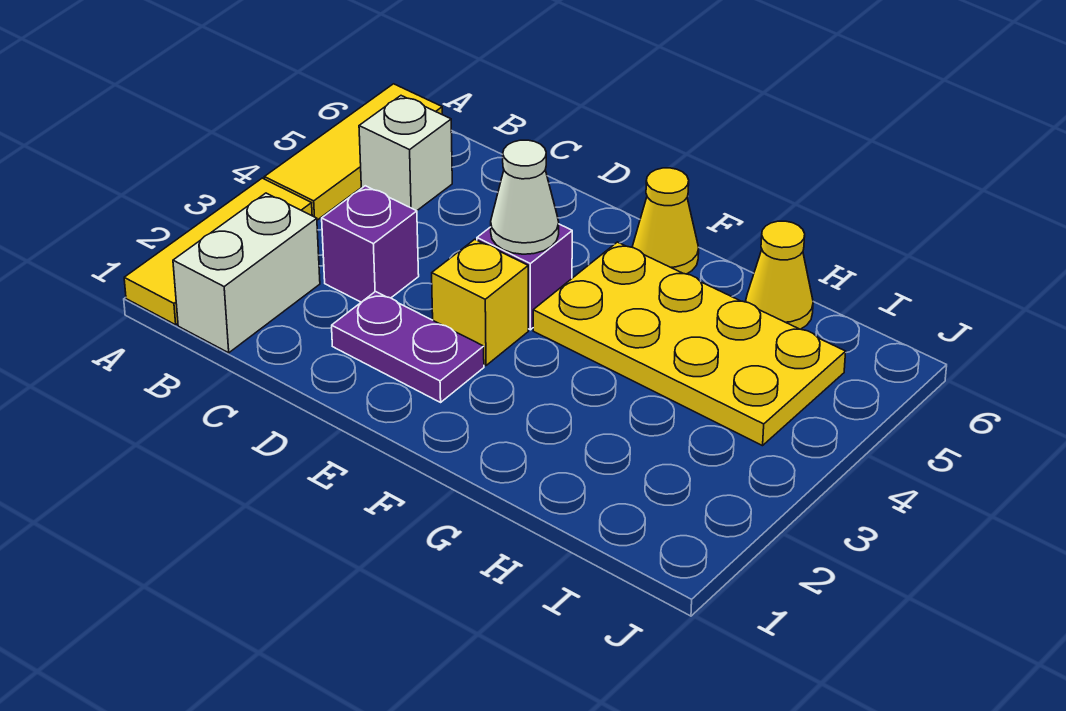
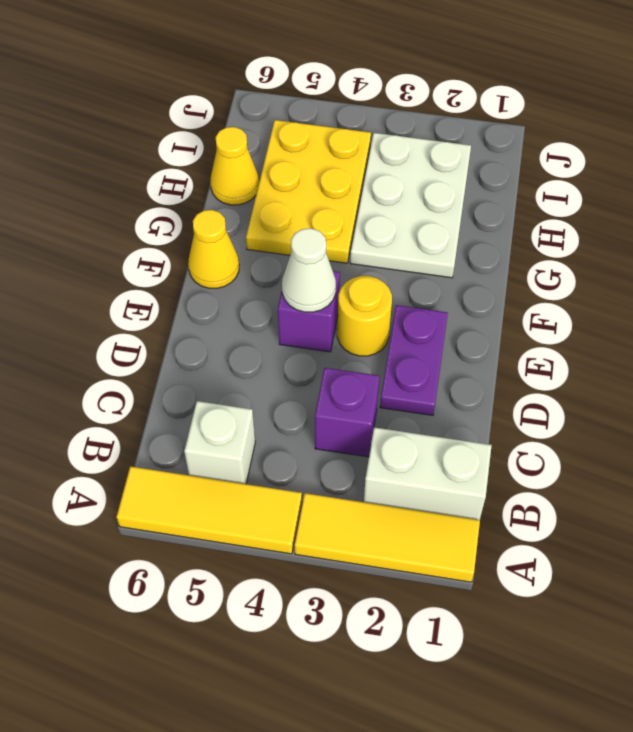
yellow 1x1 brick [432,239,528,366] -> yellow 1x1 round brick [337,276,392,356]
yellow 2x4 plate [533,242,846,446] -> yellow 2x3 plate [246,120,371,263]
none -> white 2x3 plate [350,133,471,278]

